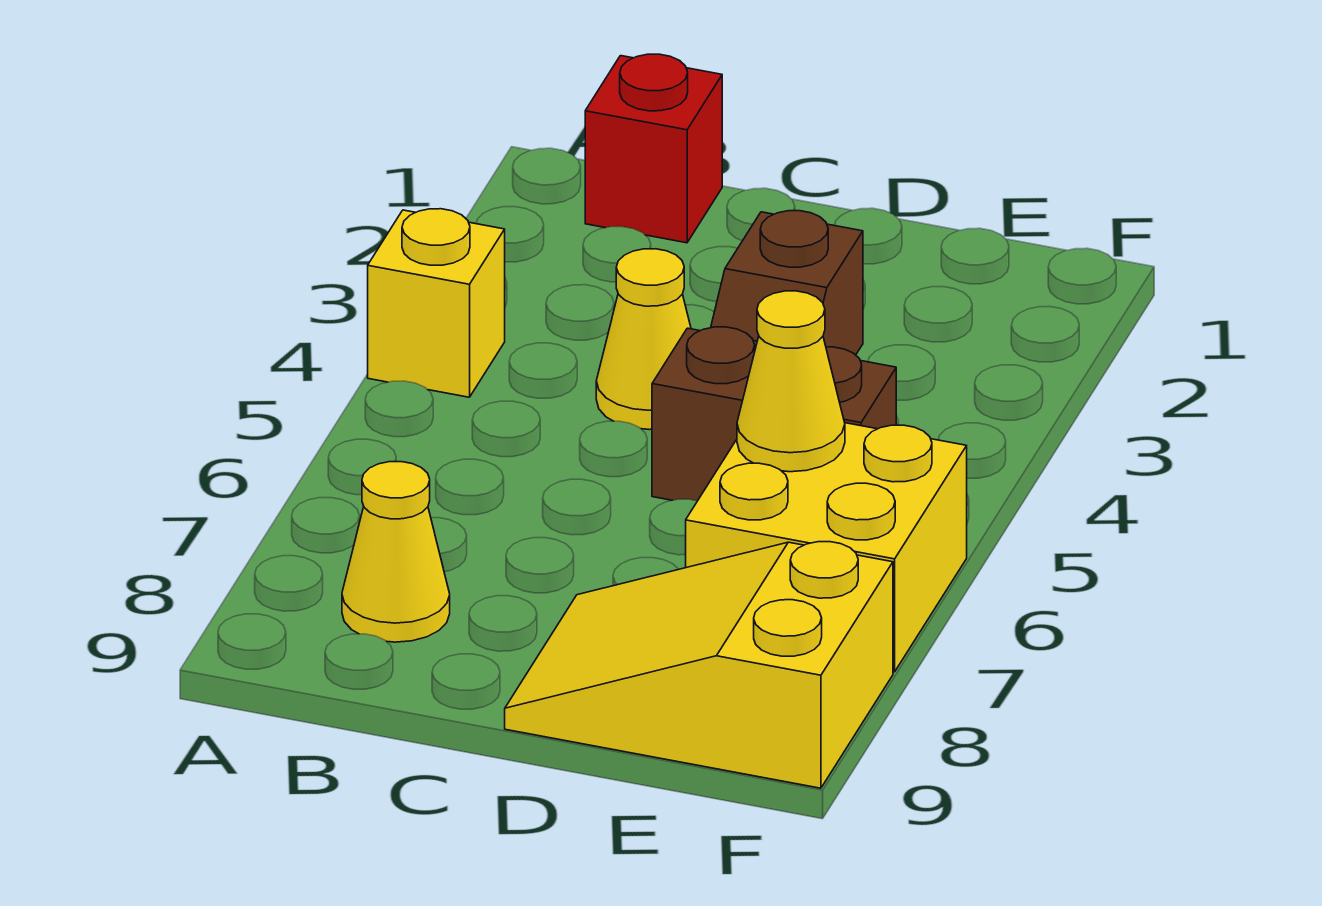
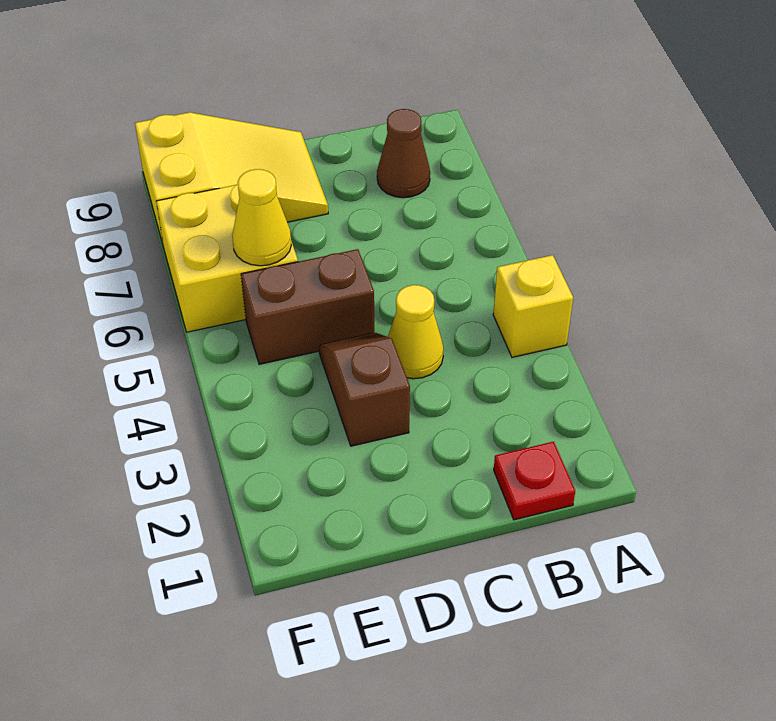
red 1x1 brick [585,54,722,243] -> red 1x1 plate [494,442,575,520]
yellow 1x1 cone [342,462,450,642] -> brown 1x1 cone [377,109,430,198]

